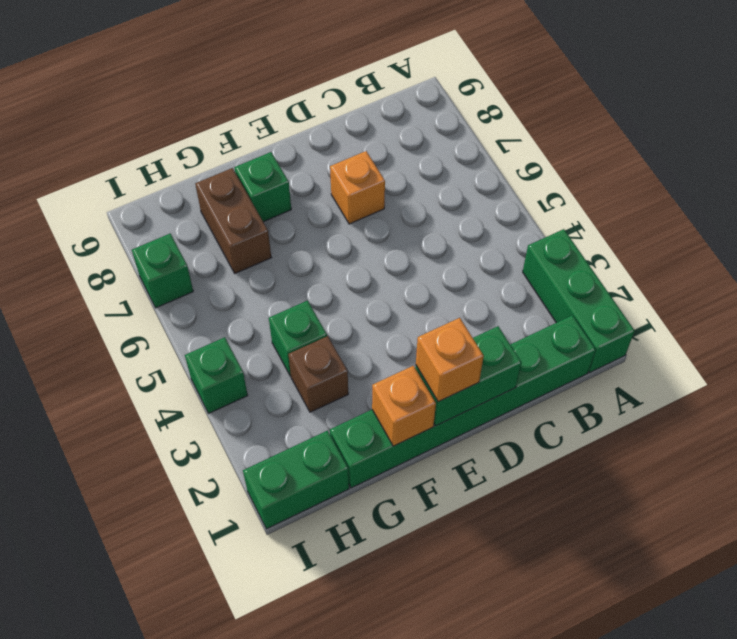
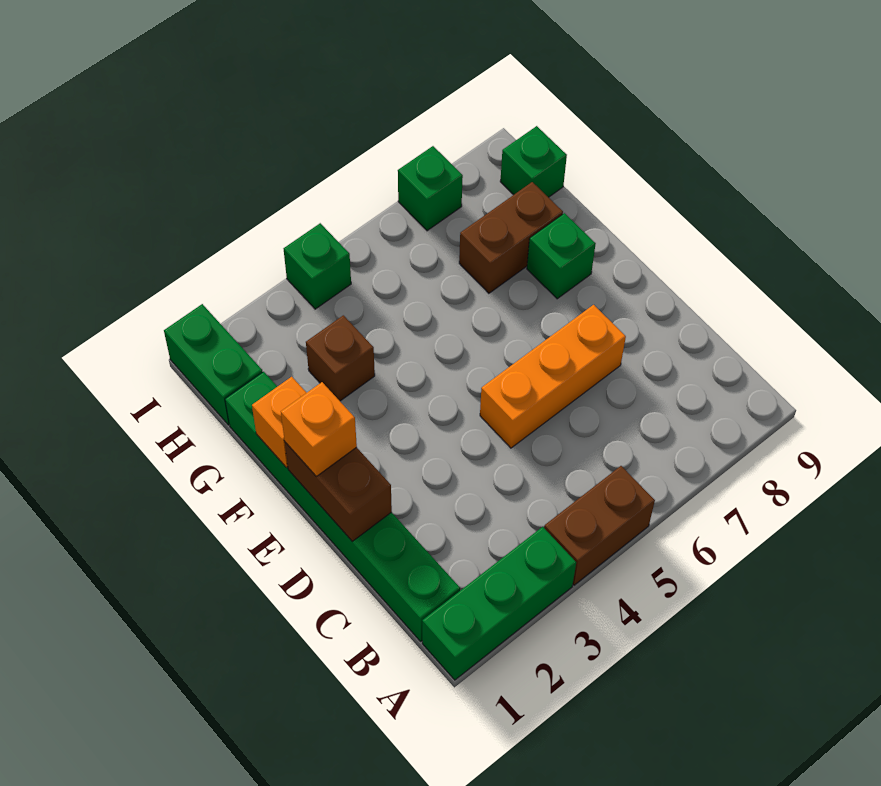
none -> brown 1x2 brick [544,466,655,585]
green 1x2 brick [415,326,522,426] -> brown 1x2 brick [285,442,392,541]
orange 1x1 brick [330,151,385,224] -> orange 1x3 brick [480,305,626,448]
green 1x1 brick [269,300,327,376] -> green 1x1 brick moved to [500,126,567,197]

